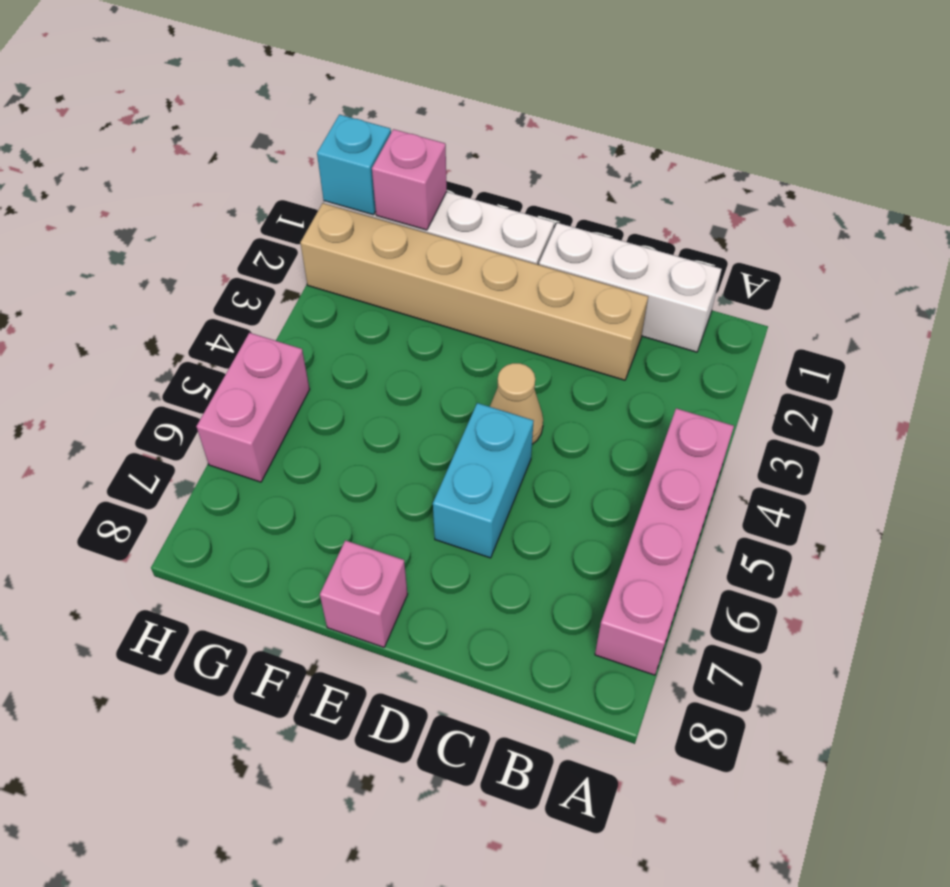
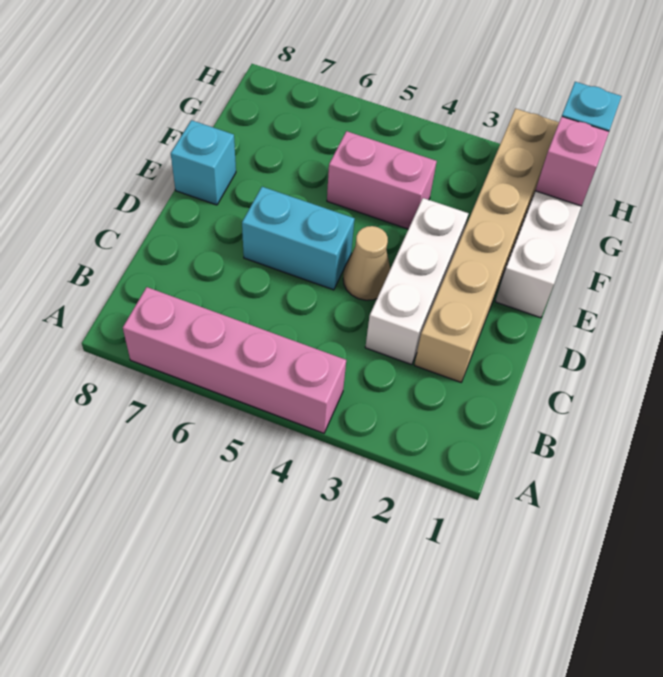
white 1x3 brick [539,223,722,352] -> white 1x3 brick moved to [365,198,469,365]
pink 1x1 brick [320,540,408,647] -> cyan 1x1 brick [171,120,236,205]
pink 1x2 brick [196,333,310,482] -> pink 1x2 brick moved to [327,131,437,229]

